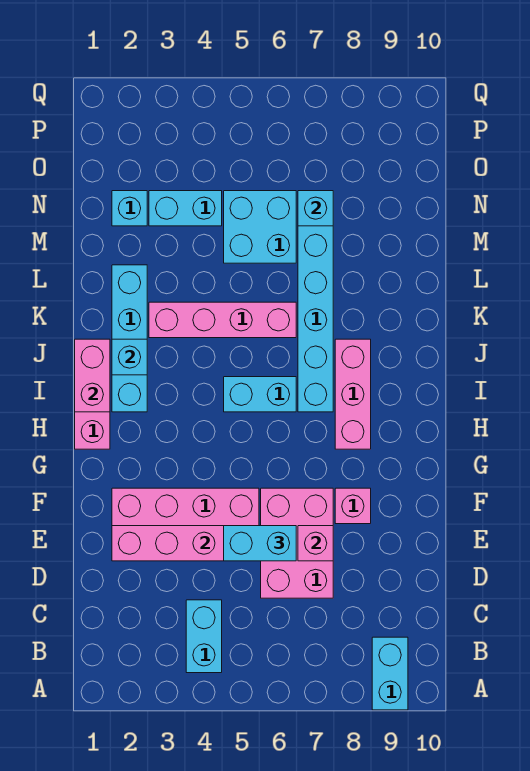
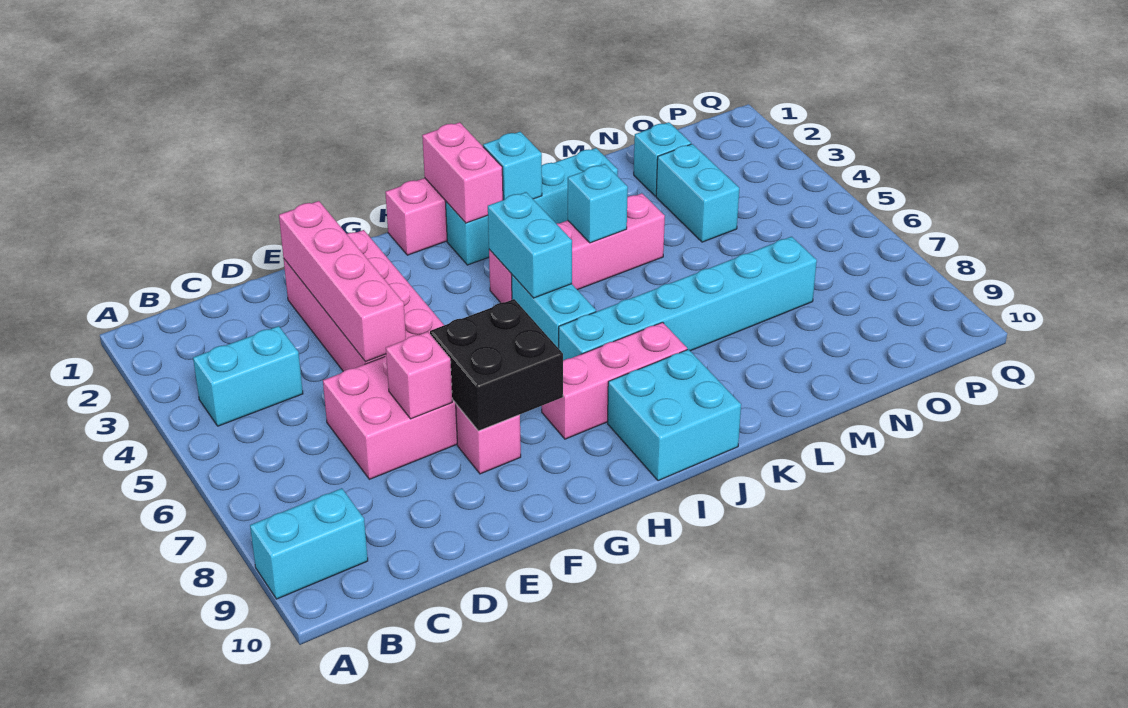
cyan 1x2 brick [224,526,296,561] -> cyan 1x2 brick moved to [488,192,572,298]
none -> black 2x2 brick [430,299,563,431]
pink 1x2 brick [75,339,110,412] -> pink 1x2 brick turned to [422,122,503,223]
pink 1x4 brick [149,302,296,338] -> pink 1x4 brick turned to [489,193,665,303]
cyan 2x2 brick [224,191,296,263] -> cyan 2x2 brick moved to [608,349,741,481]
cyan 1x1 brick [298,191,333,226] -> cyan 1x1 brick moved to [568,164,628,243]

